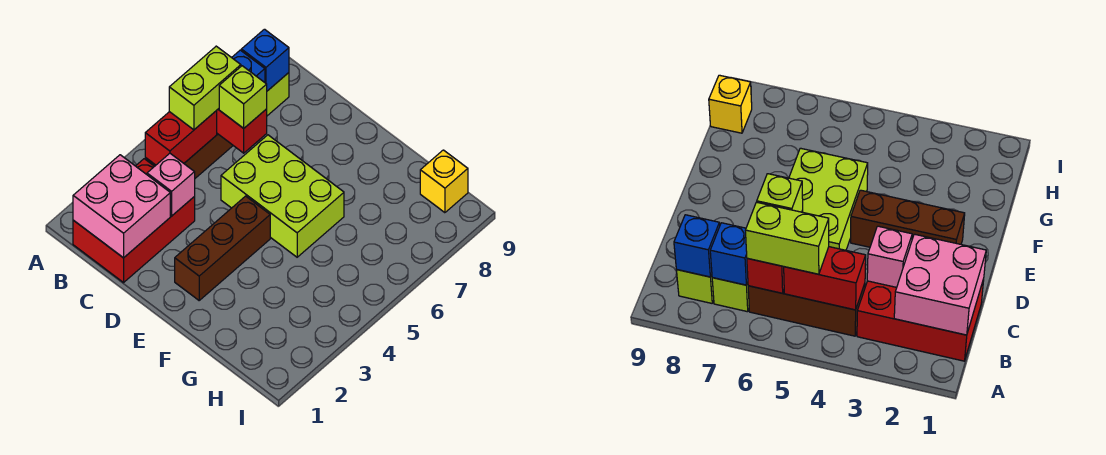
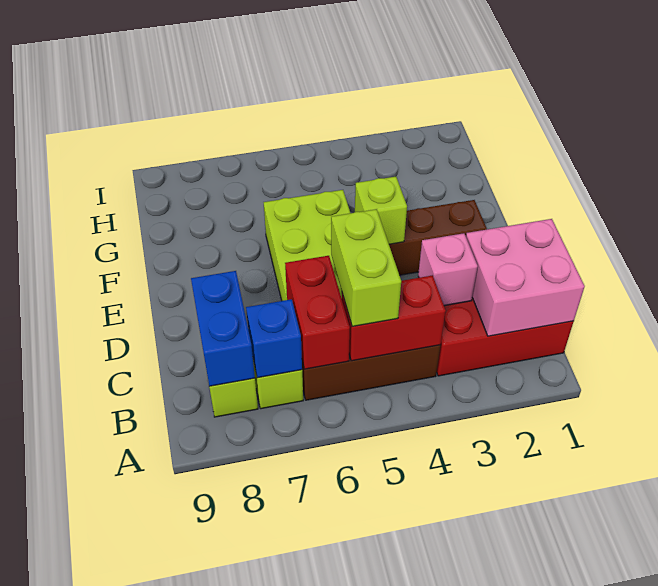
lime 1x2 brick [169,46,241,130] -> lime 1x2 brick turned to [331,209,401,326]
blue 1x1 brick [241,29,289,91] -> blue 1x2 brick [191,271,255,386]
lime 1x1 brick [219,66,267,128] -> lime 1x1 brick moved to [355,177,407,244]
yellow 1x1 brick [420,150,468,213] -> none

